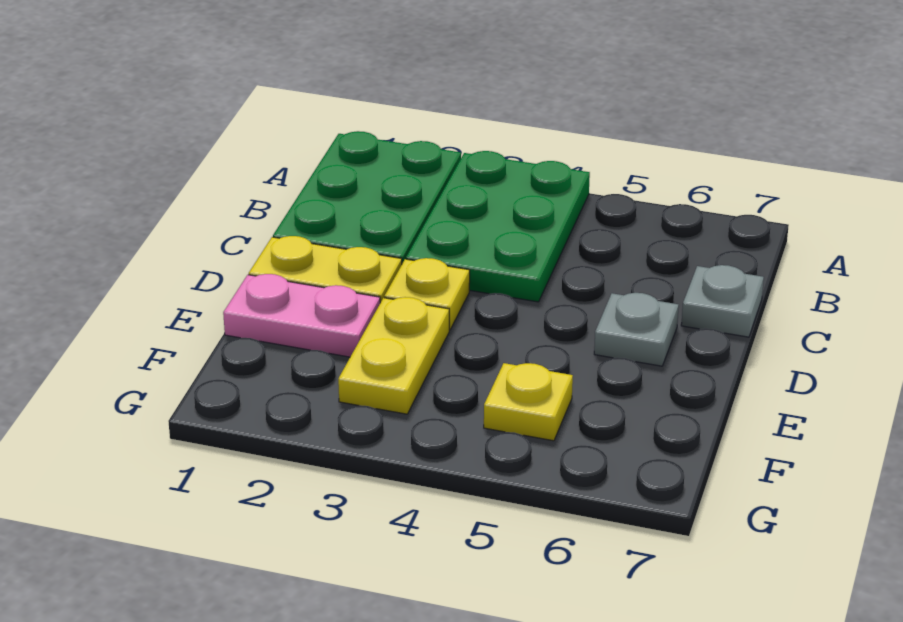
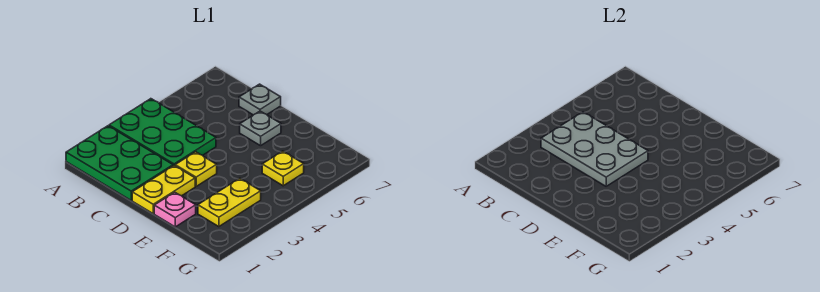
none -> grey 2x3 plate [541,112,648,186]
pink 1x2 plate [223,274,380,357] -> pink 1x1 plate [154,192,196,227]
yellow 1x2 plate [338,297,449,414] -> yellow 1x2 plate turned to [198,178,261,227]

